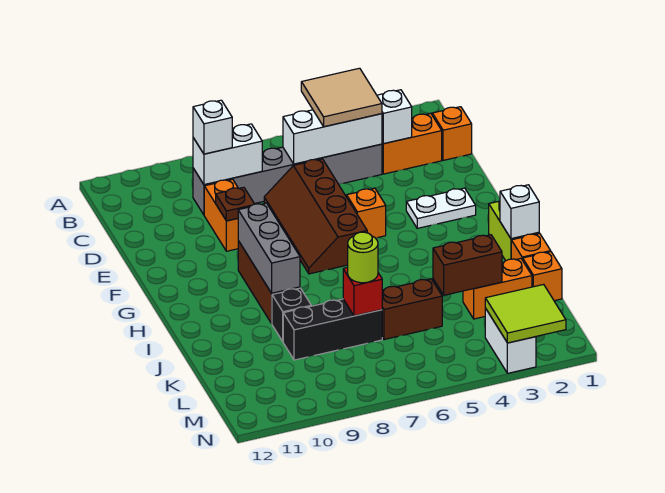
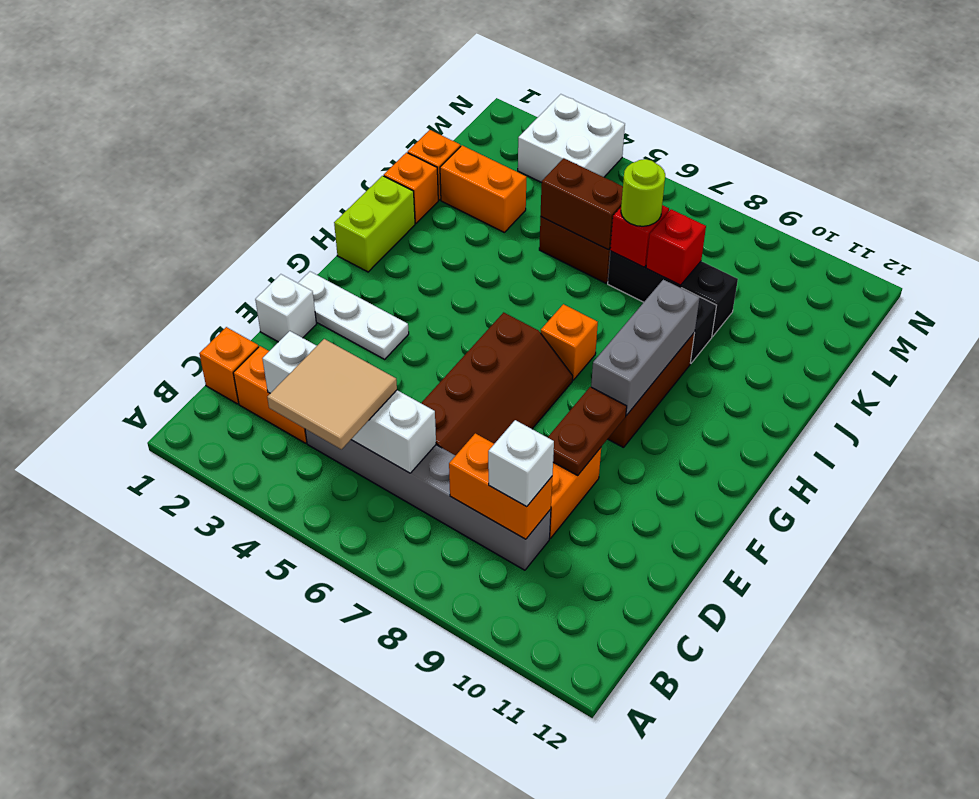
white 1x2 brick [193,124,262,185] -> orange 1x2 brick [449,433,552,539]
brown 1x1 plate [216,187,254,221] -> brown 1x2 plate [548,387,627,475]
white 1x2 plate [406,188,476,228] -> white 1x3 plate [298,272,409,359]
orange 1x1 brick [347,188,386,238] -> orange 1x1 brick moved to [541,304,598,380]
white 1x1 brick [500,185,539,239] -> white 1x1 brick moved to [255,274,316,342]
brown 1x2 brick [433,235,502,295] -> brown 1x2 brick moved to [541,158,623,250]
none -> red 1x1 brick [646,209,706,285]
lime 2x2 tile [485,284,566,343] -> none
white 1x2 brick [485,308,536,373] -> white 2x2 brick [518,94,625,183]

